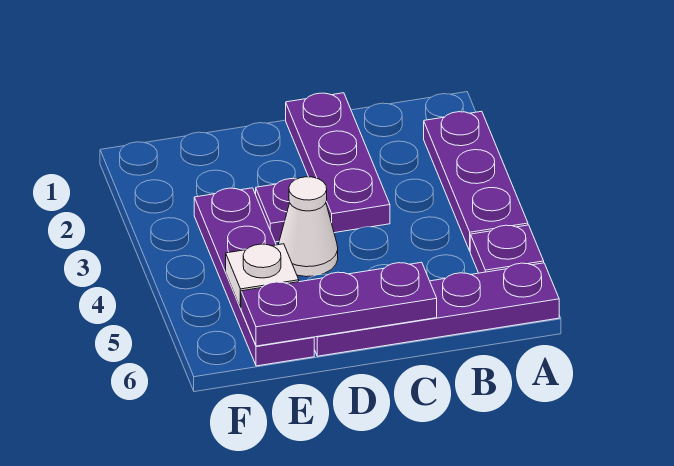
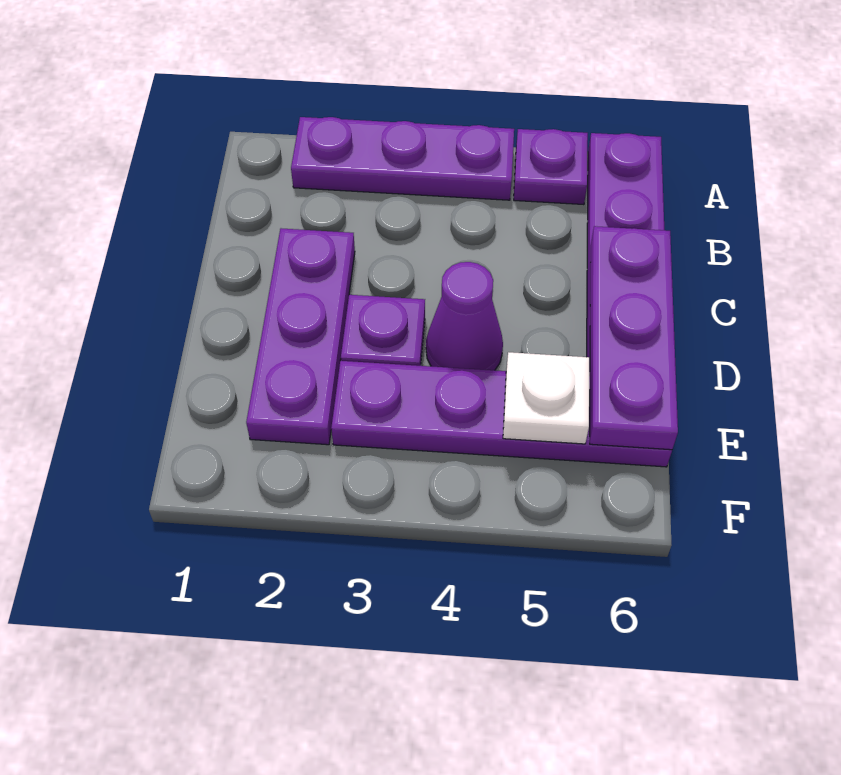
purple 1x3 plate [286,93,390,233] -> purple 1x3 plate turned to [246,228,355,445]
white 1x1 cone [278,177,338,277] -> purple 1x1 cone [426,262,503,370]

